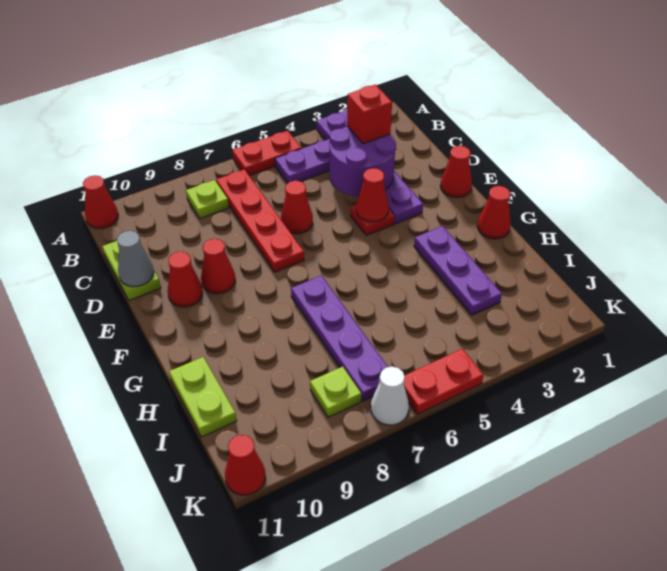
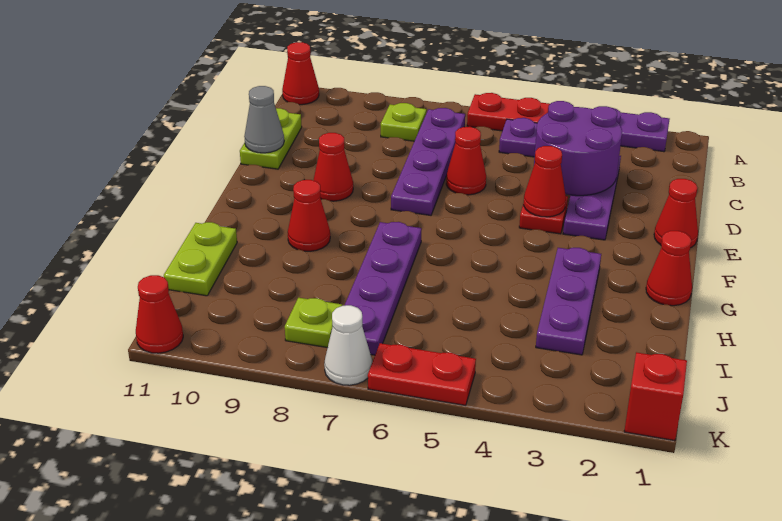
red 1x4 plate [216,169,304,272] -> purple 1x4 plate [391,108,465,215]
red 1x1 brick [347,85,392,144] -> red 1x1 brick moved to [624,352,687,441]
red 1x1 cone [168,252,203,307] -> red 1x1 cone moved to [288,180,330,251]

